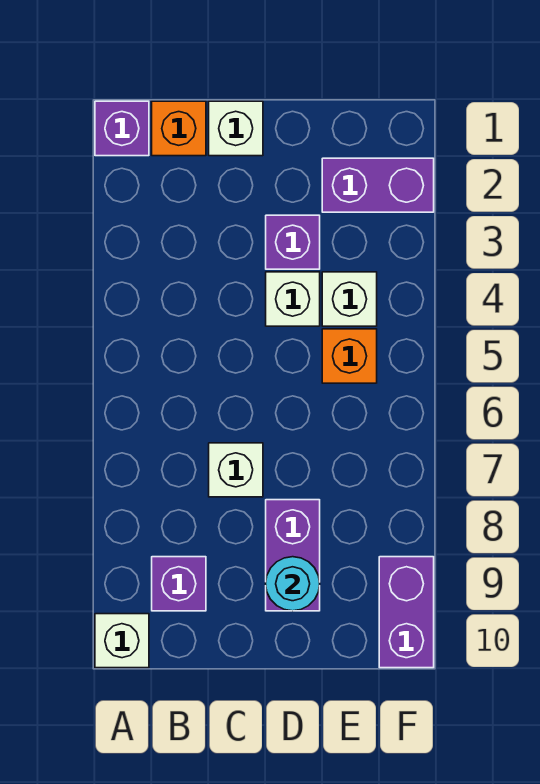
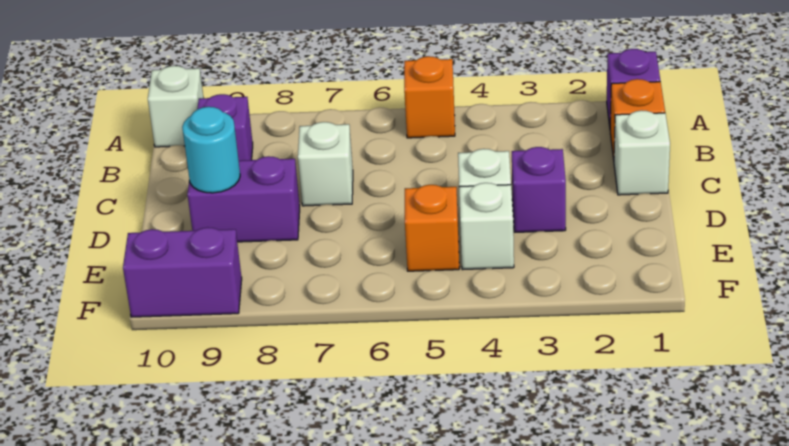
none -> orange 1x1 brick [404,56,455,138]
purple 1x2 brick [322,158,434,212] -> none

